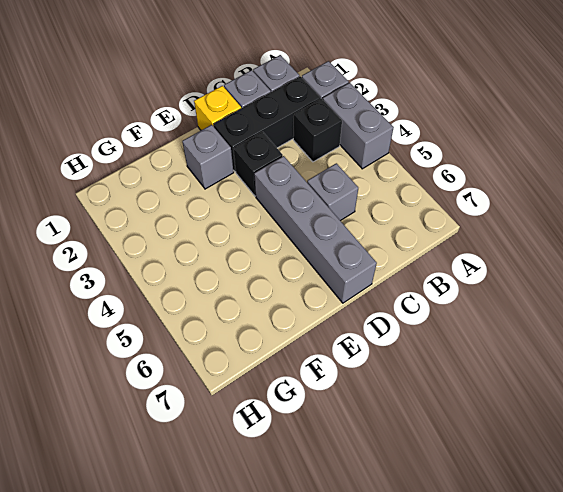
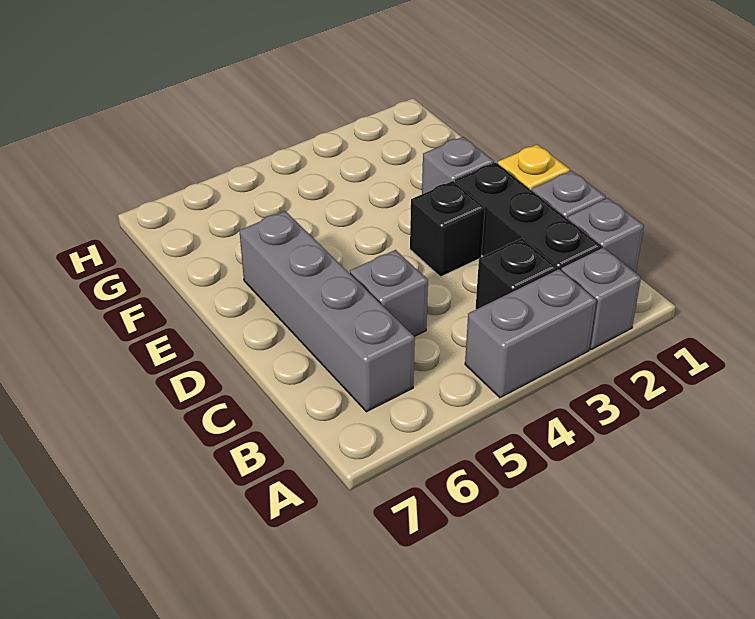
grey 1x4 brick [254,156,377,303] -> grey 1x4 brick turned to [239,211,415,412]

